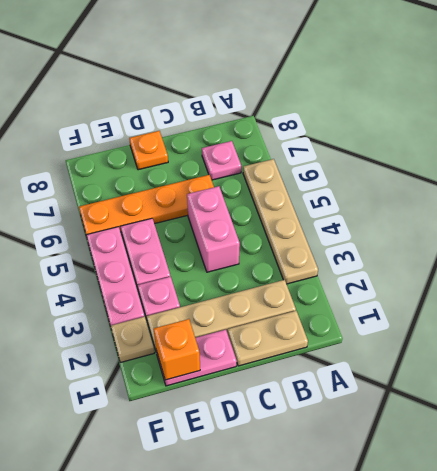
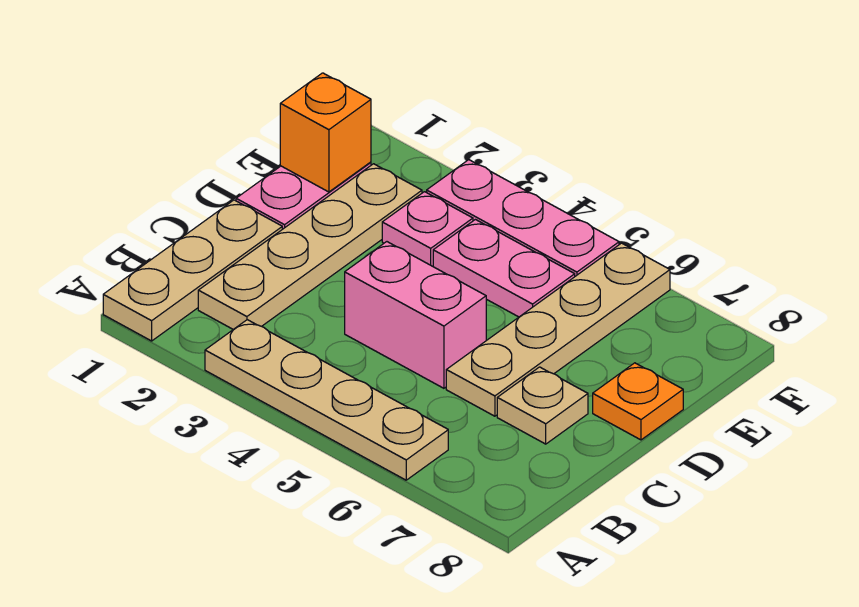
tan 1x2 plate [228,311,308,366] -> tan 1x3 plate [103,200,282,341]
pink 1x1 plate [202,141,241,180] -> none
orange 1x4 plate [79,175,214,237] -> tan 1x4 plate [446,243,670,416]
tan 1x1 plate [111,317,154,363] -> tan 1x1 plate moved to [497,367,588,444]

